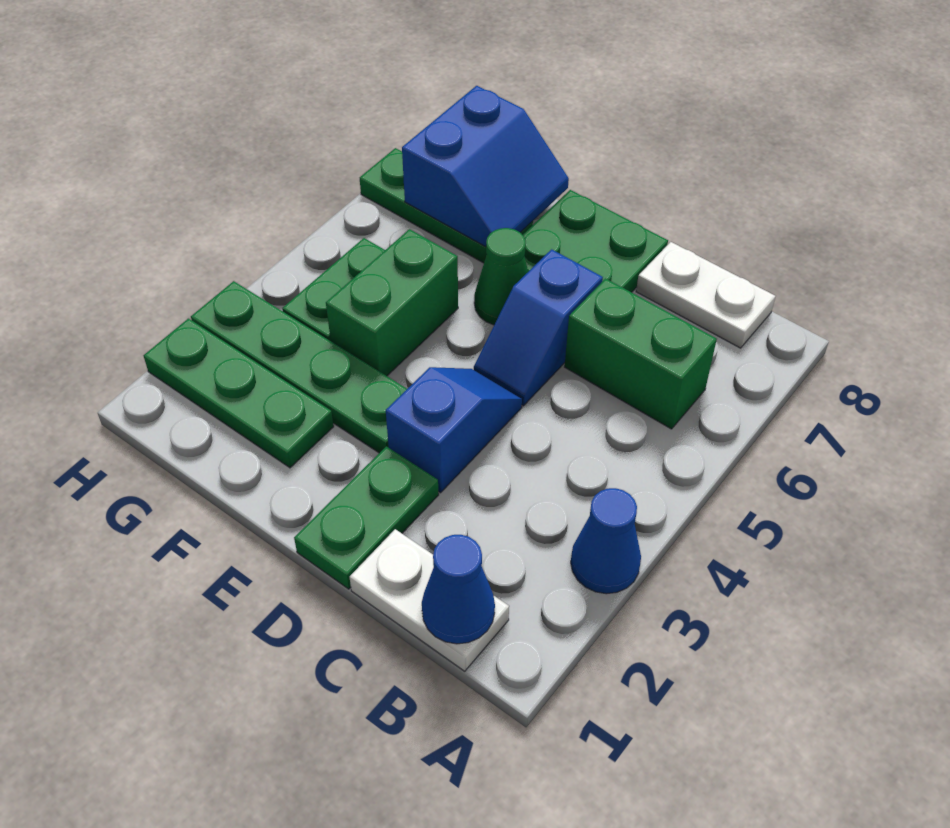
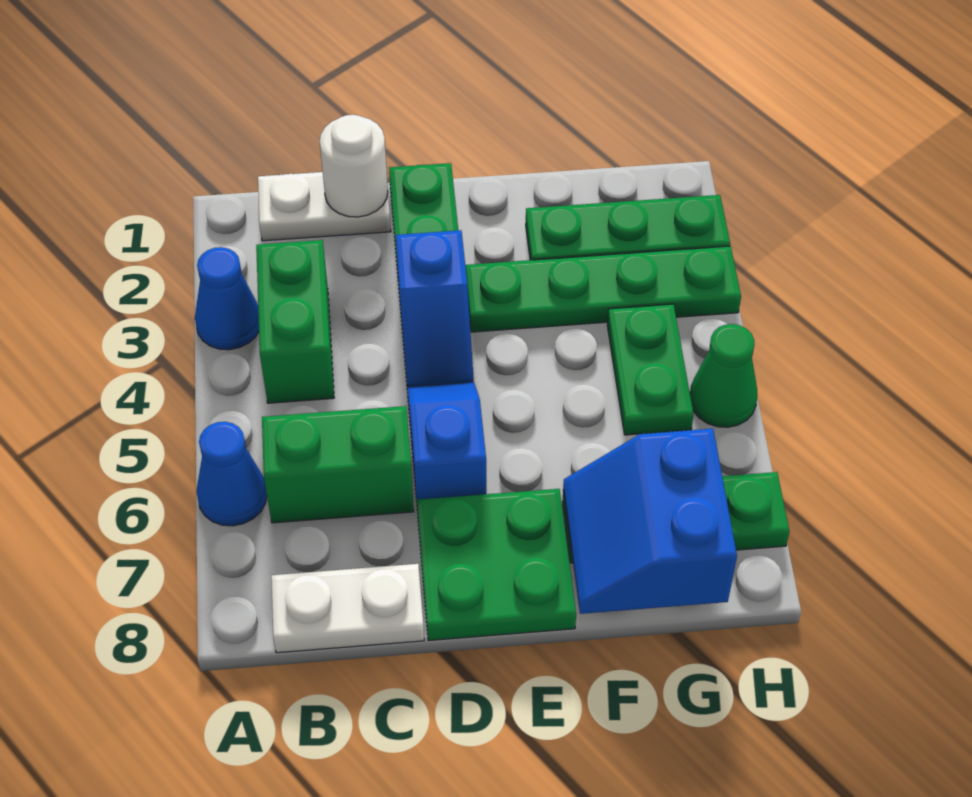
blue 1x1 cone [422,535,495,644] -> blue 1x1 cone moved to [196,422,267,526]
none -> white 1x1 round brick [320,115,388,217]
green 1x1 cone [474,228,528,325] -> green 1x1 cone moved to [690,324,757,427]
green 1x2 brick [326,229,458,376] -> green 1x2 brick moved to [256,240,334,403]

